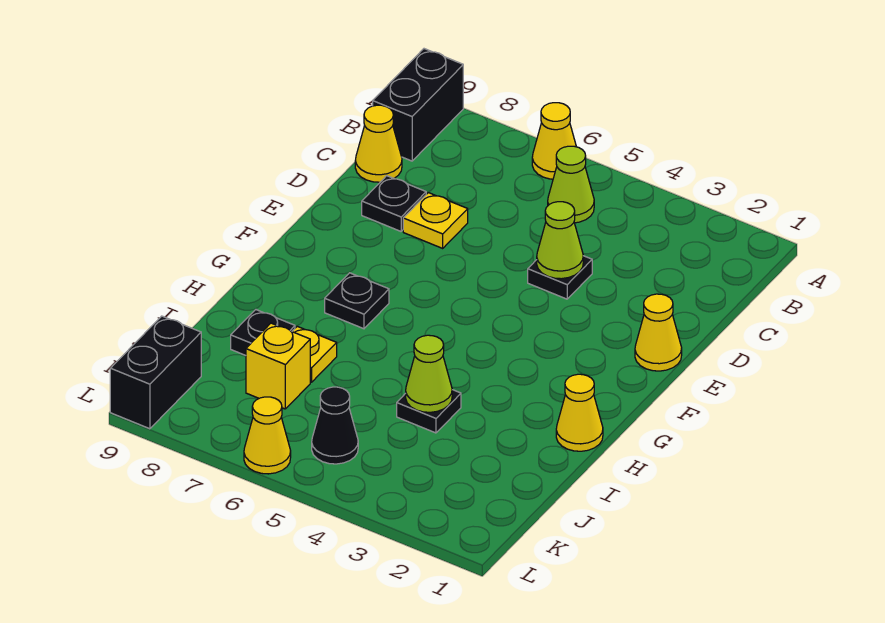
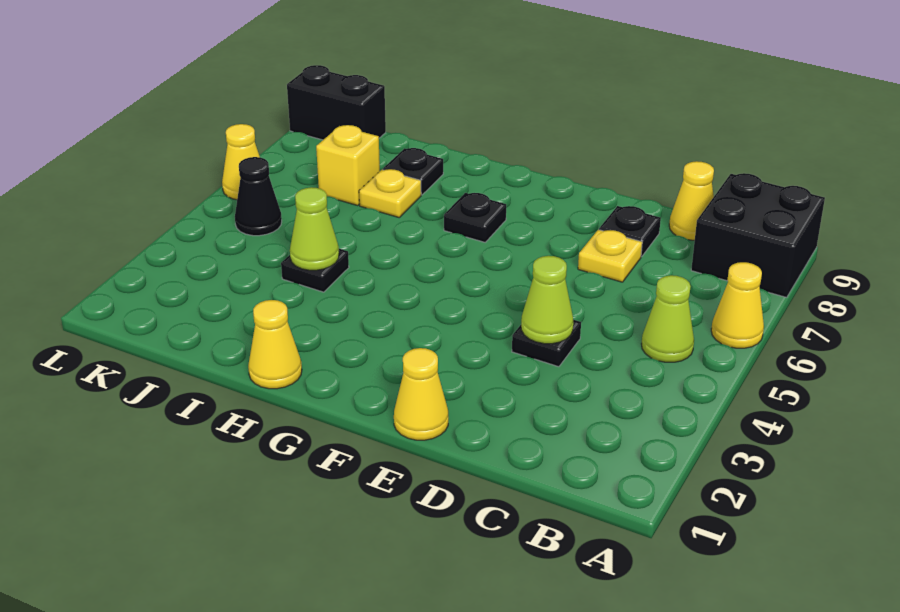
black 1x2 brick [373,49,463,161] -> black 2x2 brick [691,173,825,297]

